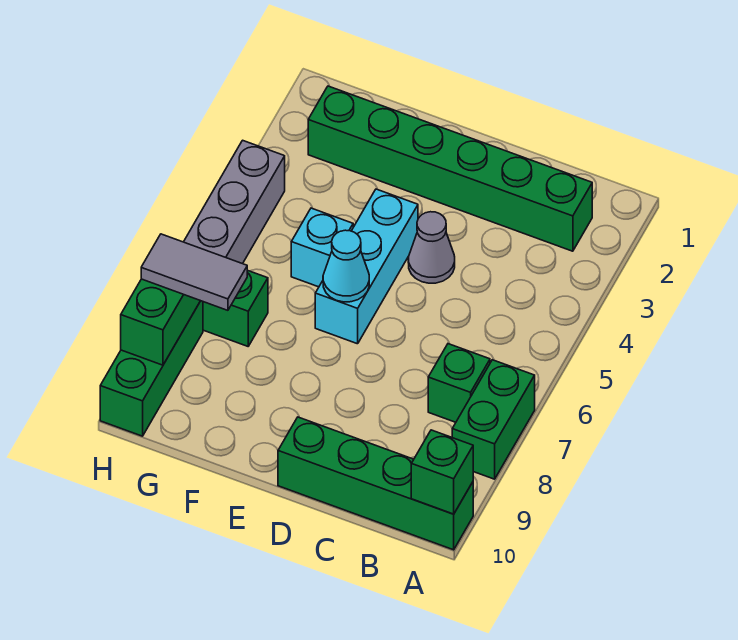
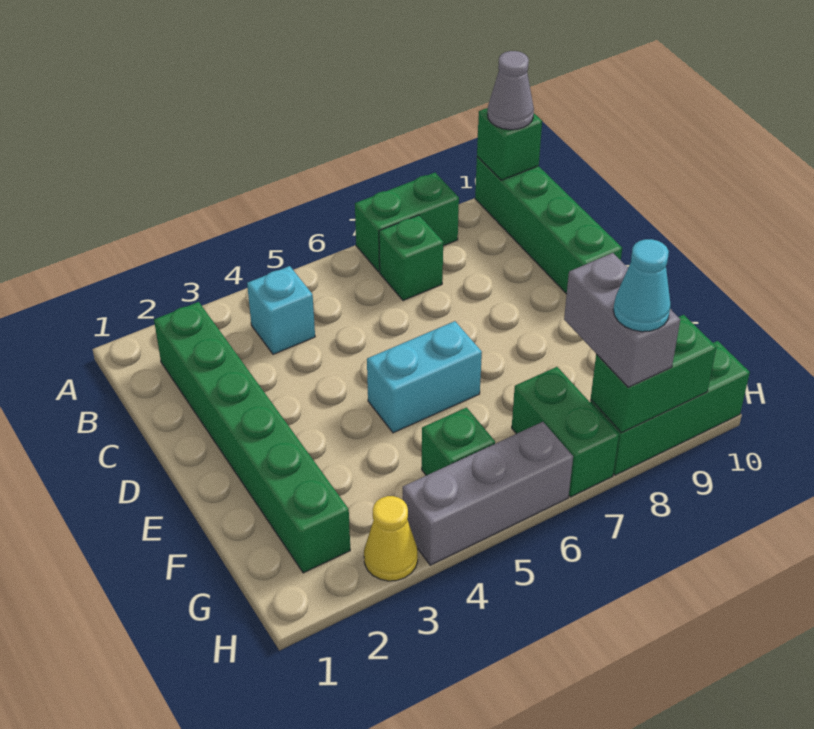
grey 1x1 cone [408,212,455,283] -> grey 1x1 cone moved to [488,51,534,130]
cyan 1x3 brick [315,189,418,344] -> cyan 1x2 brick [367,321,482,433]
cyan 1x1 cone [323,230,369,302] -> cyan 1x1 cone moved to [613,239,671,332]
cyan 1x1 brick [291,208,353,287] -> cyan 1x1 brick moved to [247,266,315,354]
none -> green 1x1 brick [422,407,495,476]
grey 1x2 tile [141,234,247,310] -> grey 1x2 brick [564,253,680,387]
none -> yellow 1x1 cone [364,496,418,581]

